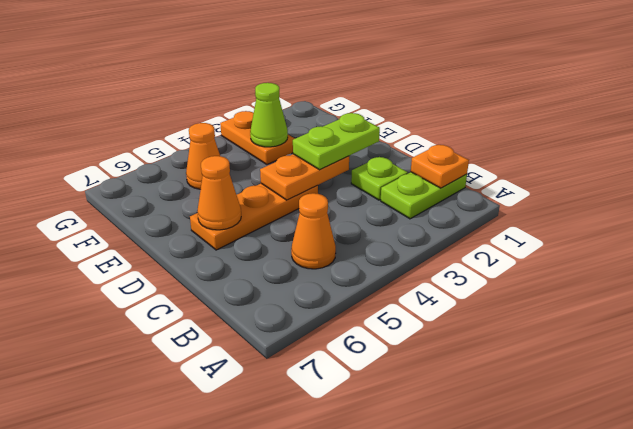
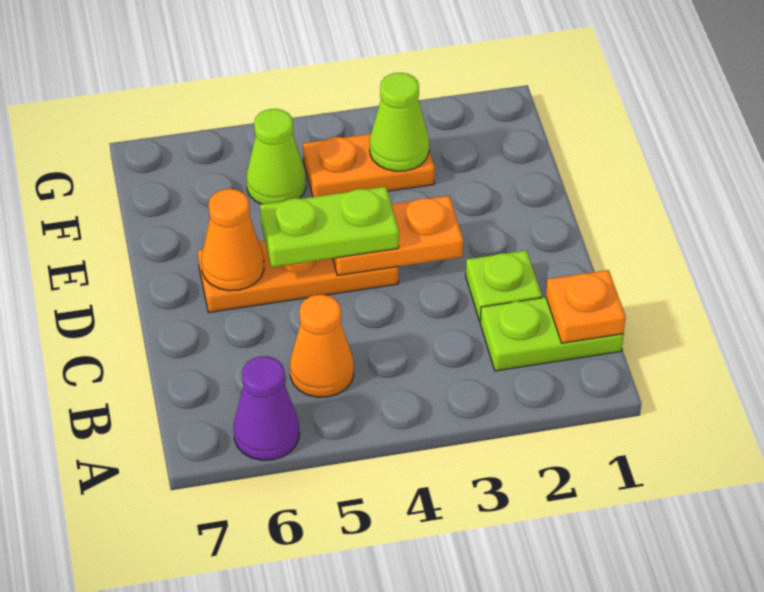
none -> purple 1x1 cone [234,356,299,460]
lime 1x2 plate [293,113,380,170] -> lime 1x2 plate moved to [260,187,399,267]
orange 1x2 plate [220,111,295,164] -> orange 1x2 plate turned to [303,134,435,197]
orange 1x1 cone [186,123,220,189] -> lime 1x1 cone [247,109,306,204]

